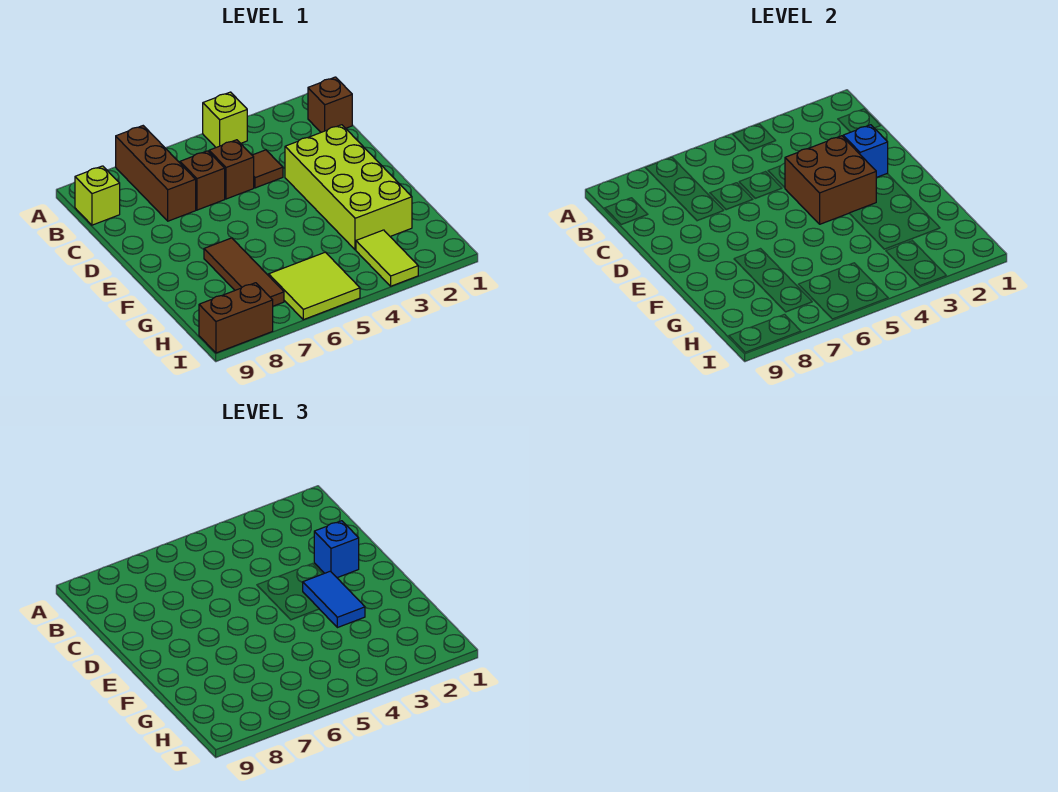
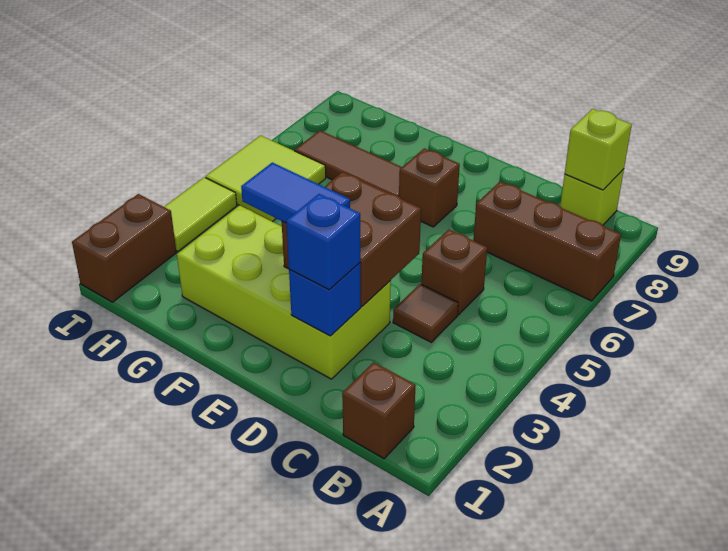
lime 1x1 brick [203,92,247,147] -> lime 1x1 brick moved to [565,109,632,190]
brown 1x1 brick [180,151,225,210] -> brown 1x1 brick moved to [399,148,460,227]
lime 1x2 tile [356,230,418,286] -> lime 1x2 tile turned to [164,177,237,251]
brown 1x2 brick [199,283,273,353] -> brown 1x2 brick moved to [72,194,177,302]

